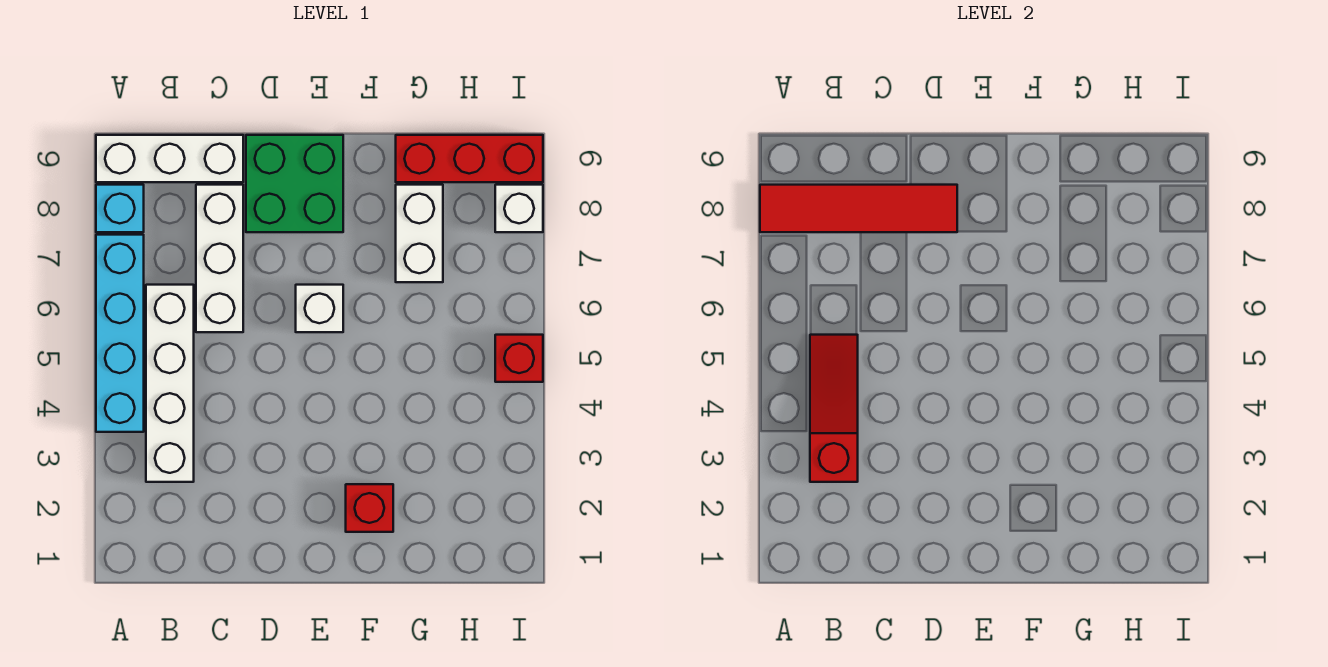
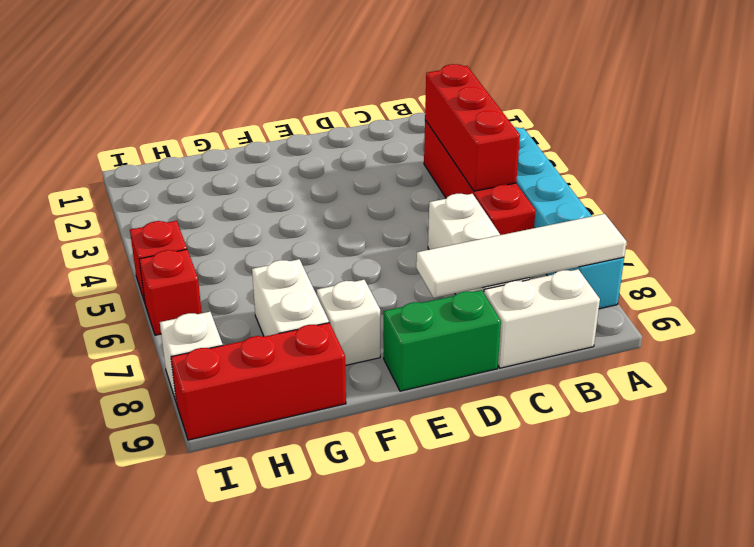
red 1x4 tile [760,185,957,232] -> white 1x4 tile [416,214,627,298]
white 1x3 brick [96,135,243,182] -> white 1x2 brick [484,269,600,368]
white 1x4 brick [146,285,194,482] -> red 1x4 brick [424,120,536,235]
red 1x3 slope [810,335,858,482] -> red 1x3 brick [425,64,520,191]
green 2x2 brick [246,135,343,232] -> green 1x2 brick [384,290,501,391]
white 1x1 brick [296,285,343,332] -> white 1x1 brick moved to [317,280,380,365]
red 1x1 brick [346,484,393,532] -> red 1x1 brick moved to [139,249,202,335]

